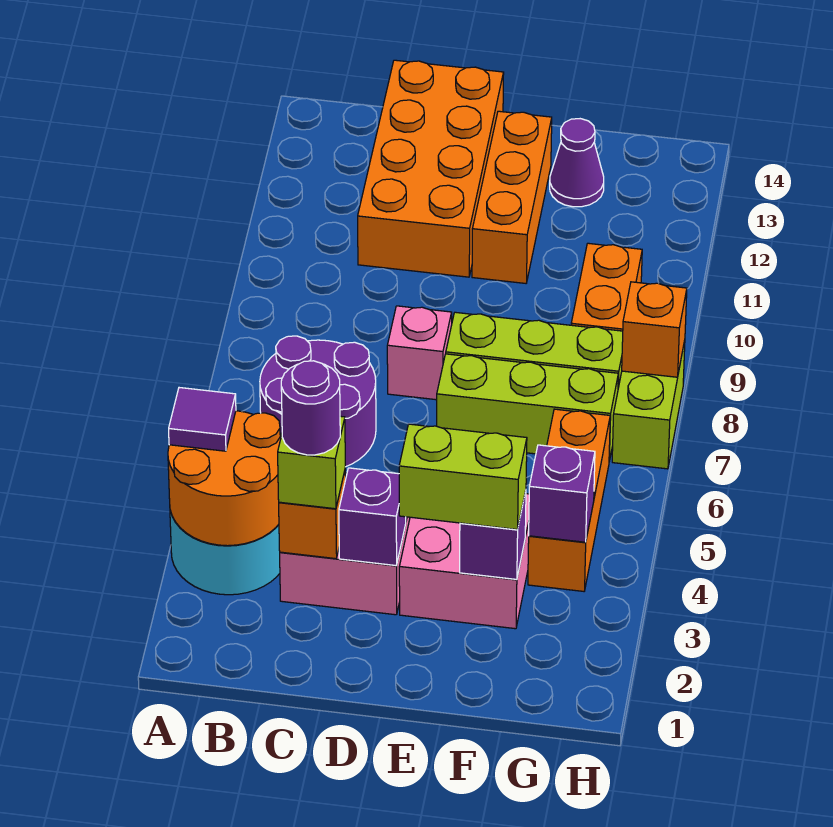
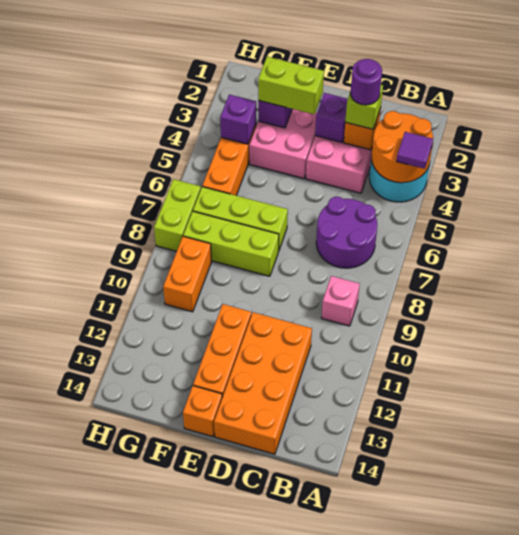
pink 1x1 brick [387,306,452,400] -> pink 1x1 brick moved to [322,276,360,326]
purple 1x1 cone [550,119,604,207] -> none
orange 1x1 brick [622,282,687,377] -> orange 1x1 brick moved to [183,386,222,437]

